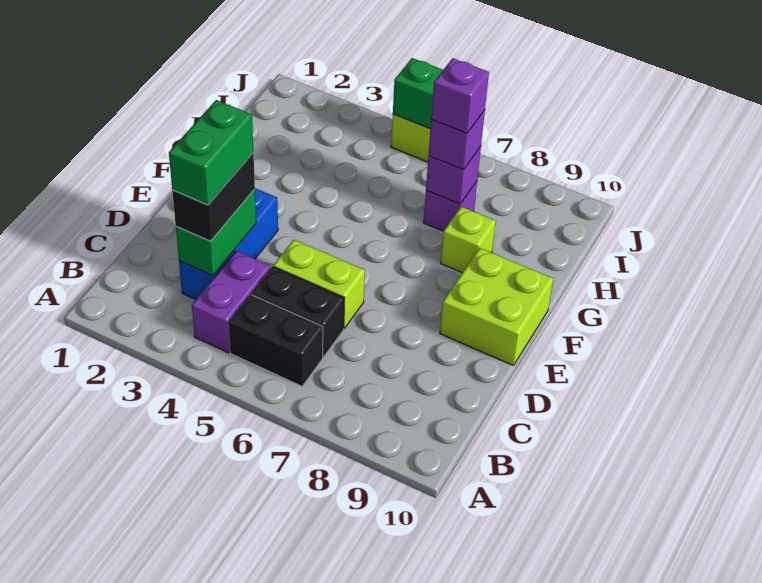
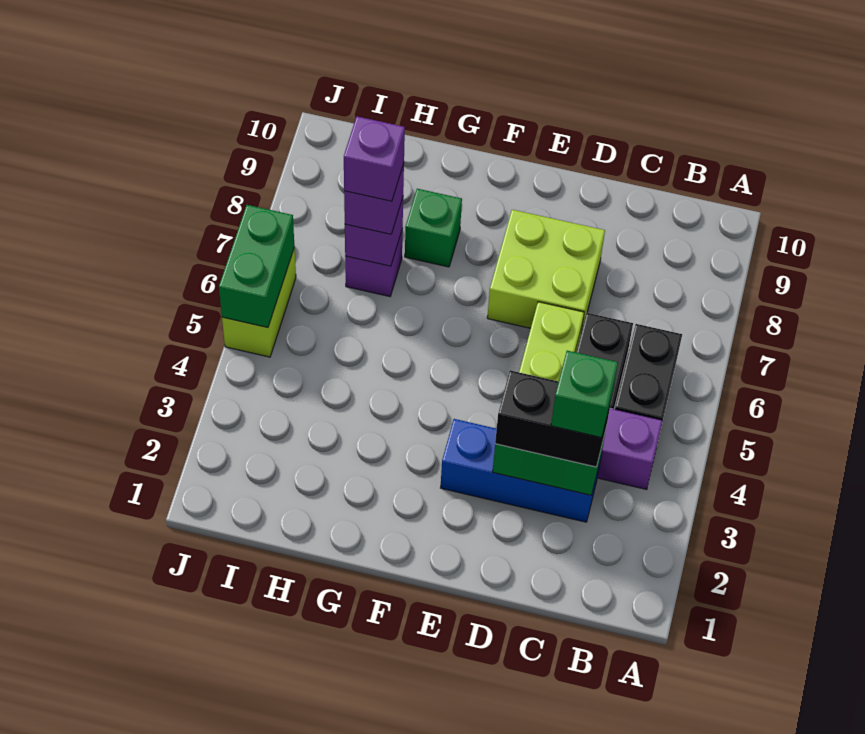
green 1x2 brick [169,100,253,205] -> green 1x1 brick [551,351,618,438]
lime 2x2 brick [440,248,553,366] -> lime 2x2 brick moved to [487,210,605,333]
lime 1x1 brick [441,207,496,273] -> green 1x1 brick [405,189,462,267]

